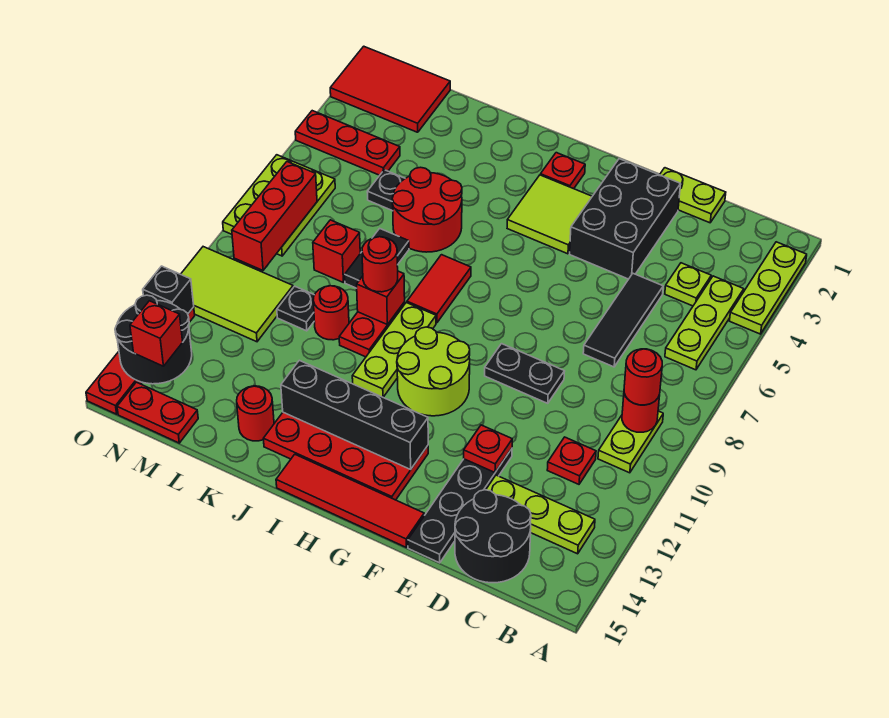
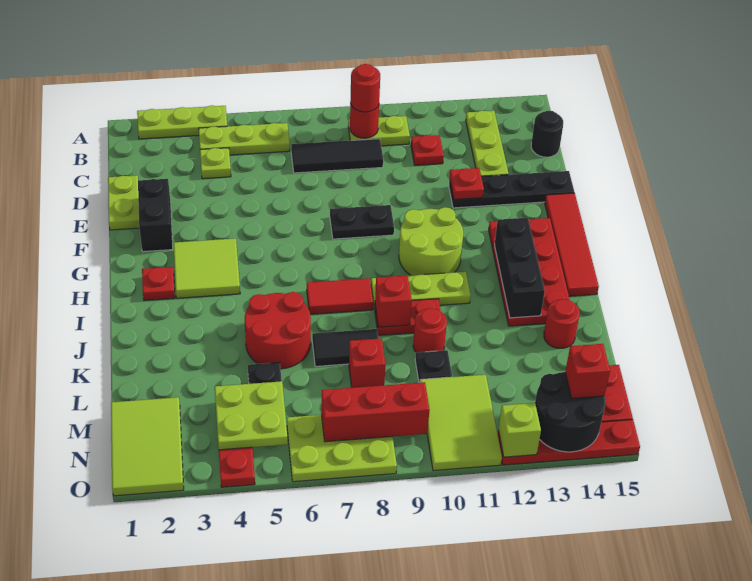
black 2x2 round brick [455,490,531,583] -> black 1x1 round brick [531,111,563,157]
black 1x3 tile [583,274,663,367] -> black 1x3 tile moved to [291,139,383,173]
black 2x3 brick [570,159,681,279] -> black 1x2 brick [138,179,173,252]
black 1x2 plate [485,344,565,403] -> black 1x2 plate turned to [330,205,394,239]
black 1x4 brick [281,360,428,469] -> black 1x3 brick [495,218,545,318]
red 1x1 round brick [362,237,398,292] -> none
red 2x3 tile [330,46,450,132] -> lime 2x3 tile [111,397,184,496]
none -> lime 2x2 plate [215,381,288,450]
black 1x1 brick [143,266,194,313] -> lime 1x1 brick [498,403,541,457]

